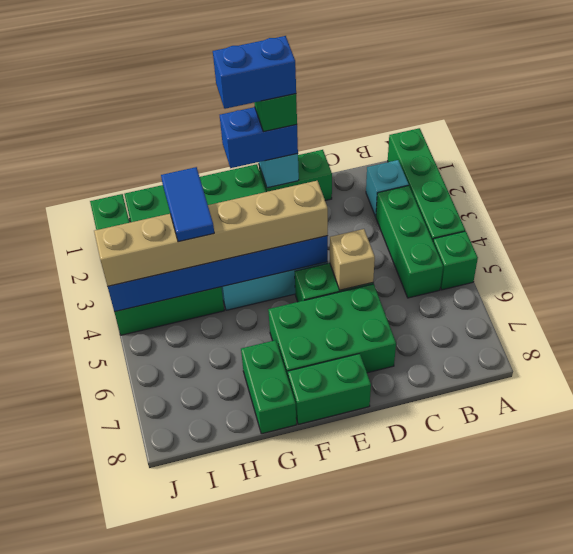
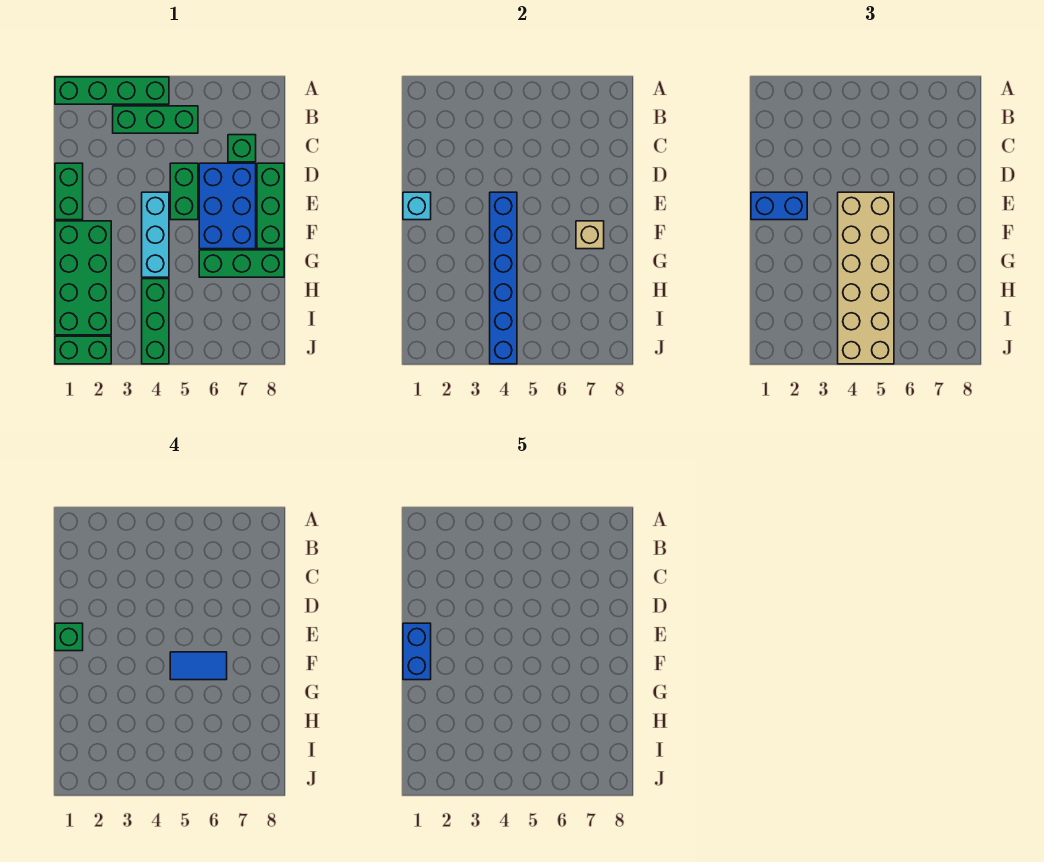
green 1x1 brick [433,231,478,290] -> green 1x1 brick moved to [228,135,256,162]
cyan 1x1 brick [366,160,409,217] -> none
tan 1x1 brick [330,229,375,290] -> tan 1x1 brick moved to [576,221,604,249]
green 2x3 brick [268,284,396,377] -> blue 2x3 brick [199,163,256,249]
blue 1x2 brick [220,107,298,168] -> blue 1x2 brick turned to [751,192,807,220]
tan 1x6 brick [94,181,328,286] -> tan 2x6 brick [838,192,894,364]
green 1x2 brick [288,354,371,424] -> green 1x3 brick [257,163,284,249]
green 1x2 brick [241,340,296,434] -> green 1x3 brick [199,250,284,277]
blue 1x2 tile [161,167,214,242] -> blue 1x2 tile moved to [170,652,227,680]

